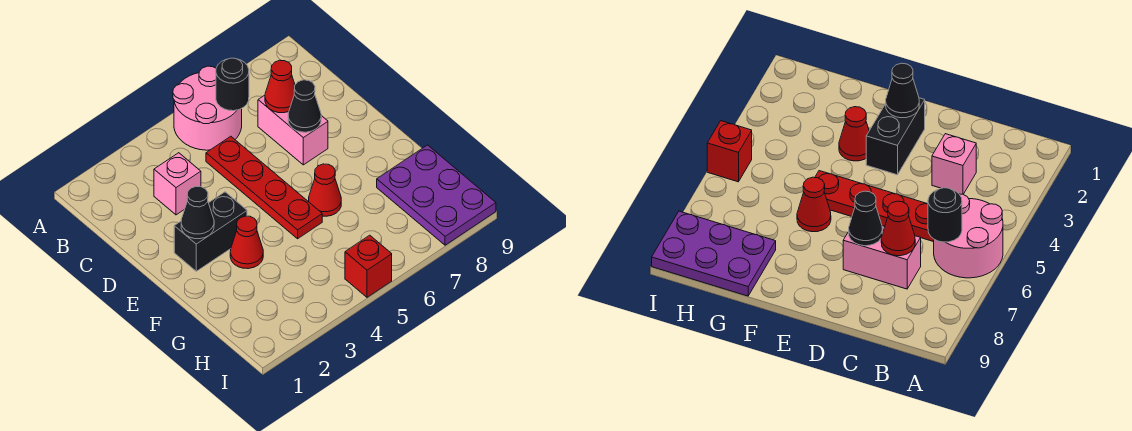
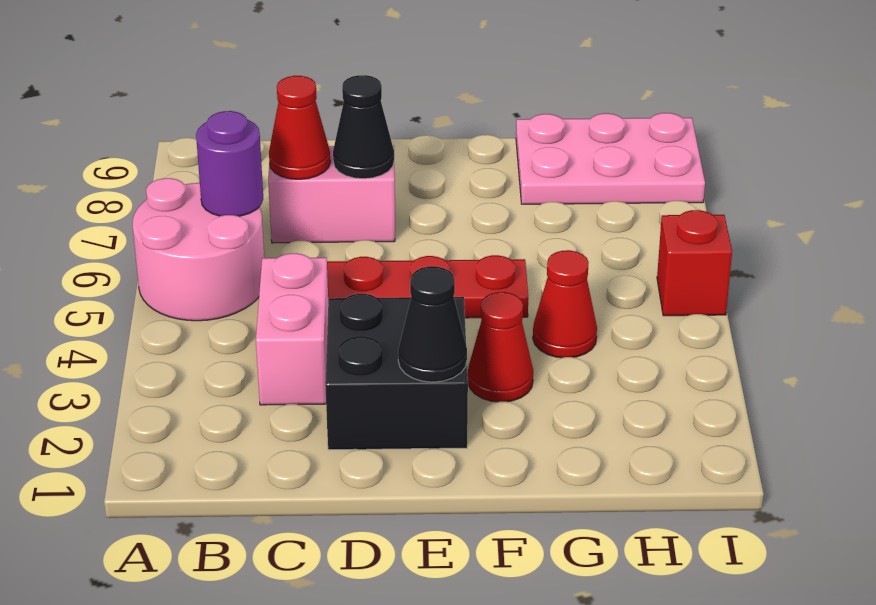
black 1x1 round brick [216,58,249,111] -> purple 1x1 round brick [196,111,263,216]
pink 1x1 brick [154,153,201,215] -> pink 1x2 brick [256,253,328,405]
black 1x2 brick [174,192,247,271] -> black 2x2 brick [325,294,468,450]
red 1x1 cone [308,164,341,216] -> red 1x1 cone moved to [533,250,597,358]
purple 2x3 plate [377,145,496,245] -> pink 2x3 plate [516,113,705,204]

